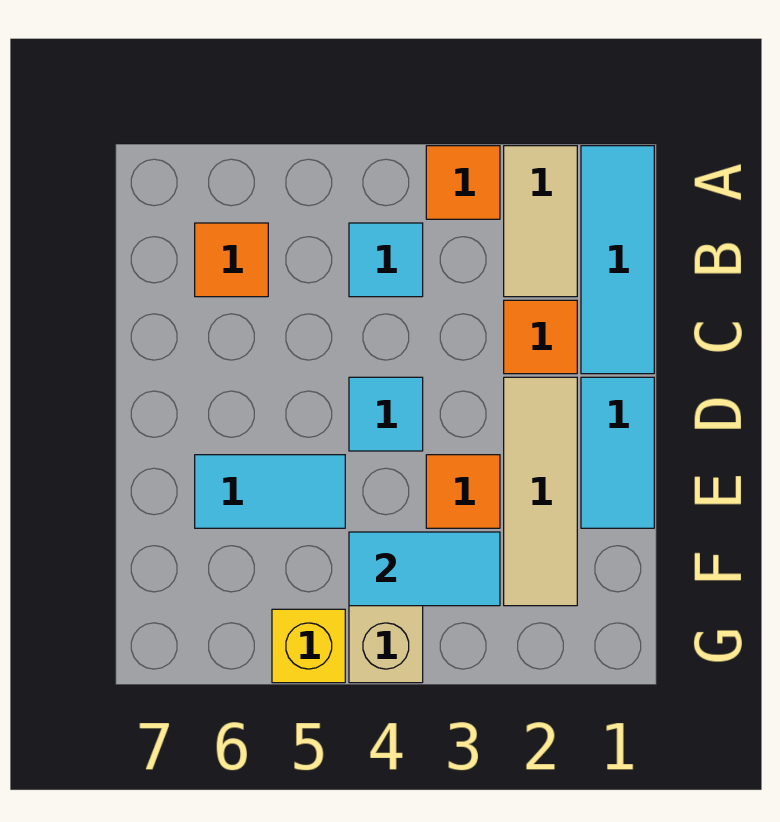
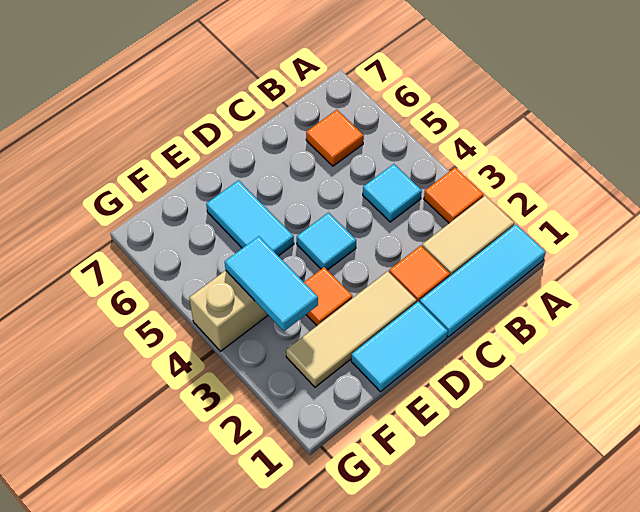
yellow 1x1 brick [272,609,345,683] -> none

